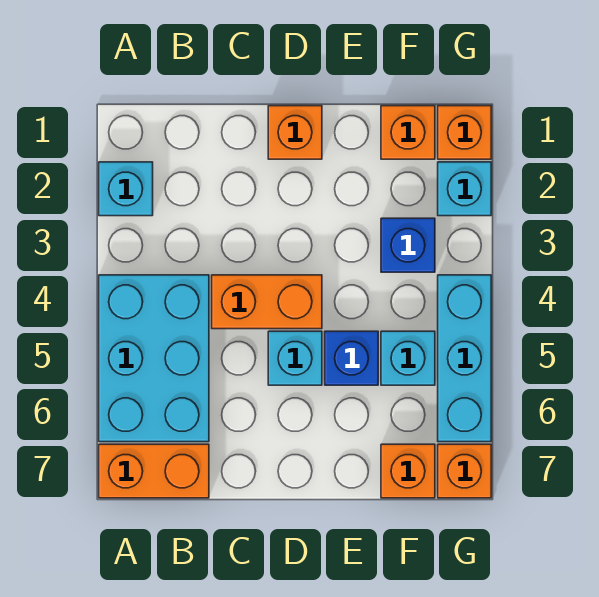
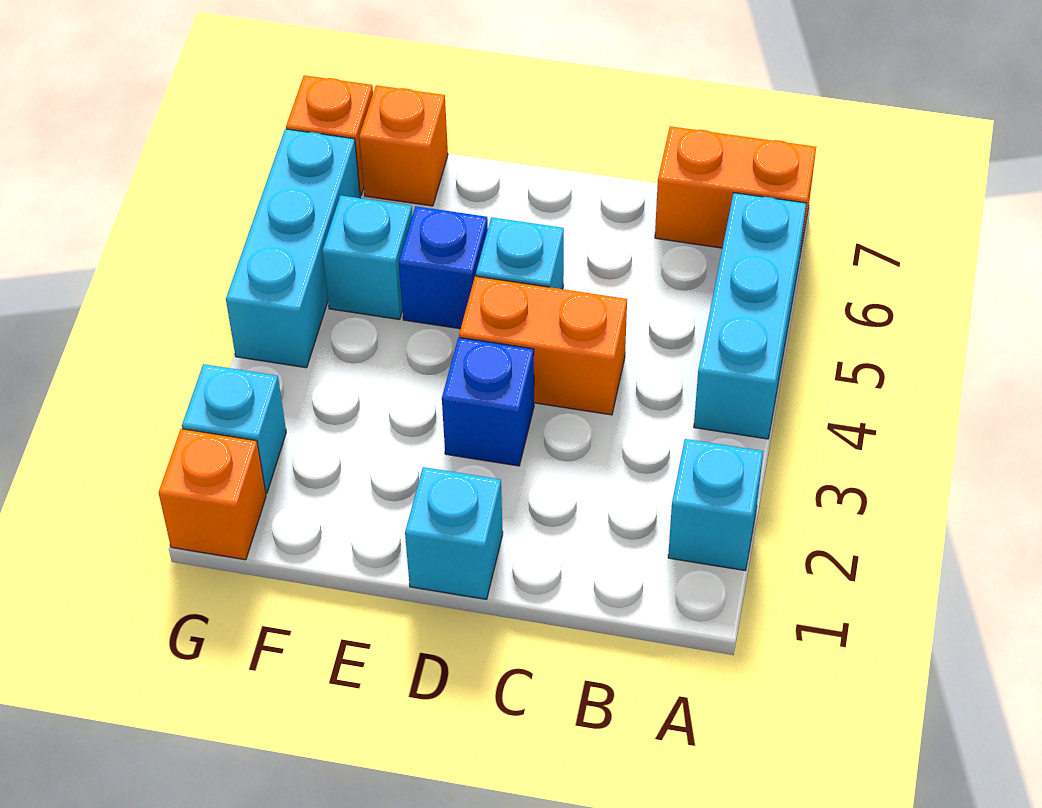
cyan 2x3 brick [99,275,209,442] -> cyan 1x3 brick [694,193,807,439]
orange 1x1 brick [268,106,322,159] -> cyan 1x1 brick [405,467,503,599]
orange 1x1 brick [381,106,435,159] -> none
blue 1x1 brick [381,218,435,272] -> blue 1x1 brick moved to [442,338,534,466]

